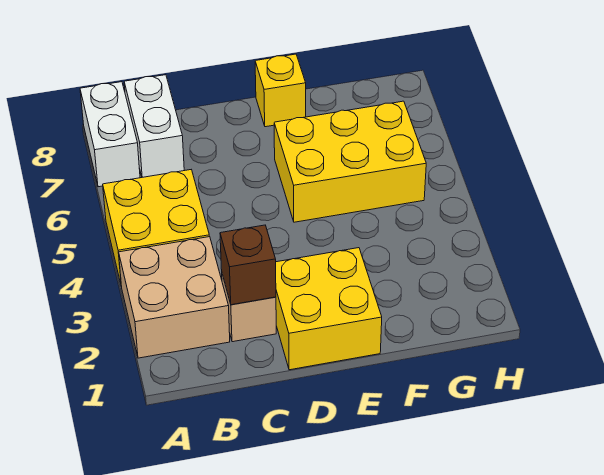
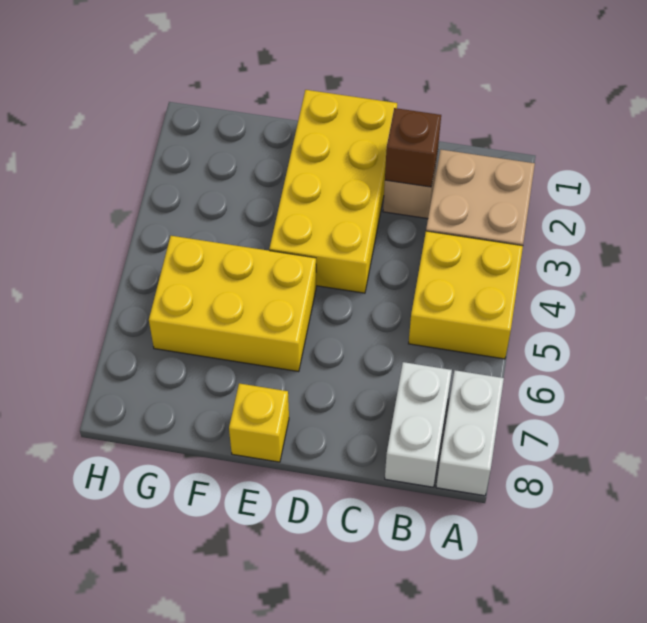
yellow 2x2 brick [276,248,382,370] -> yellow 2x4 brick [269,90,397,293]

